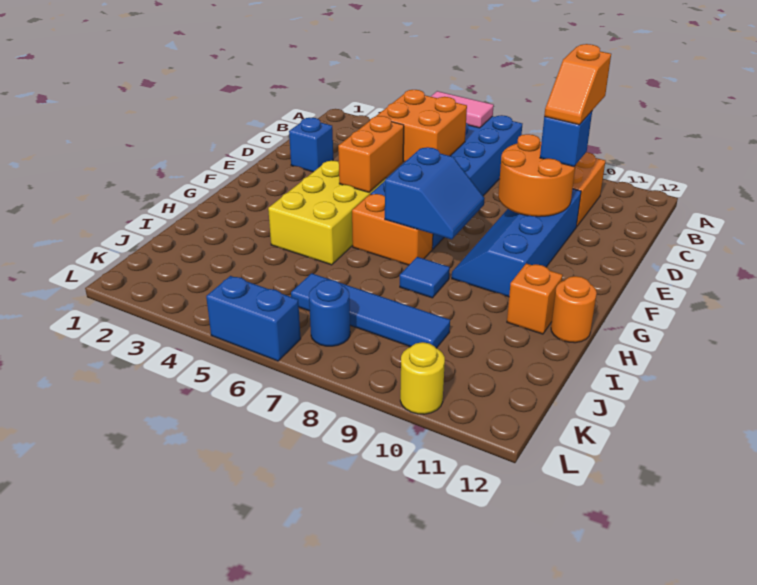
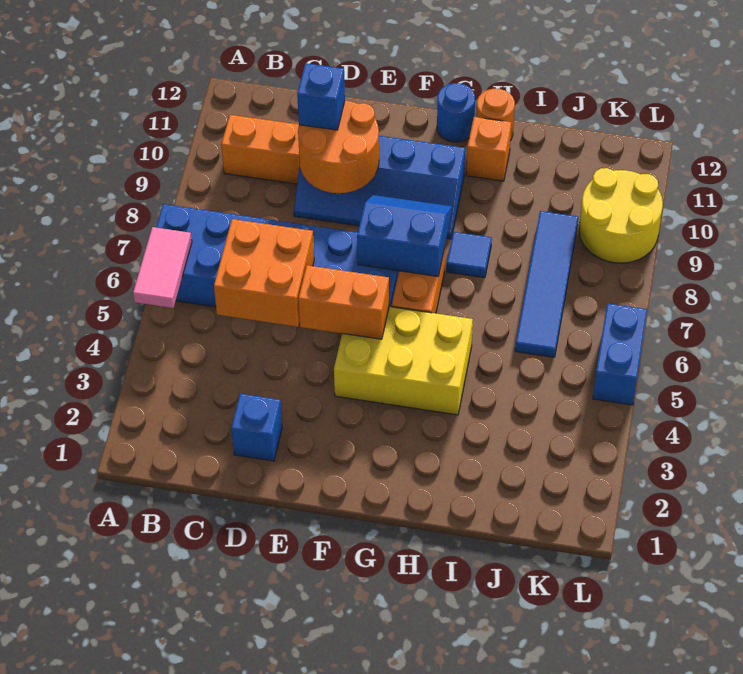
orange 1x2 slope [544,44,611,125] -> none
blue 1x1 round brick [309,280,350,346] -> blue 1x1 round brick moved to [437,83,475,142]
yellow 1x1 round brick [400,342,445,414] -> yellow 2x2 round brick [579,168,663,263]

